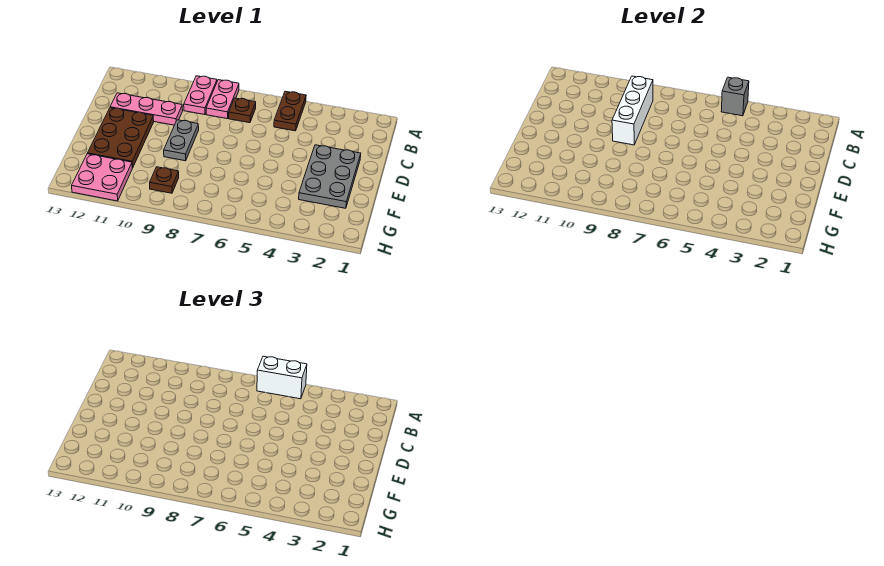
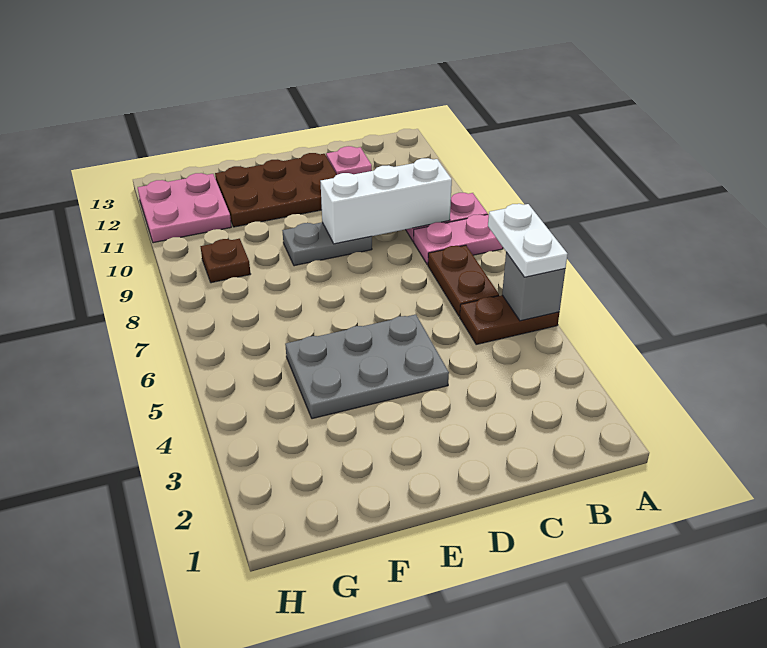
white 1x2 brick [257,356,307,399] -> white 1x2 plate [488,204,567,277]
brown 1x1 plate [229,98,256,123] -> brown 1x2 plate [428,245,499,316]
pink 1x3 plate [110,93,183,125] -> pink 1x1 plate [326,146,372,175]
grey 2x3 plate [299,145,361,208] -> grey 2x3 plate moved to [285,314,449,419]

